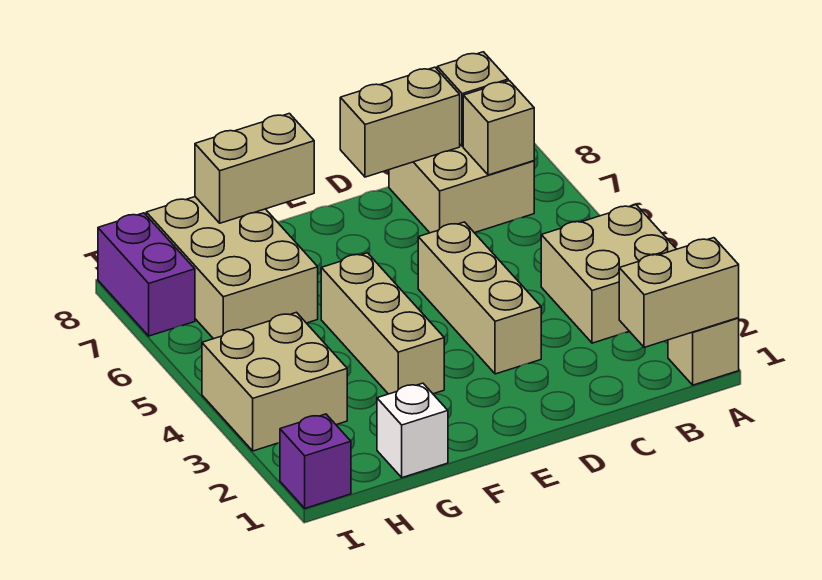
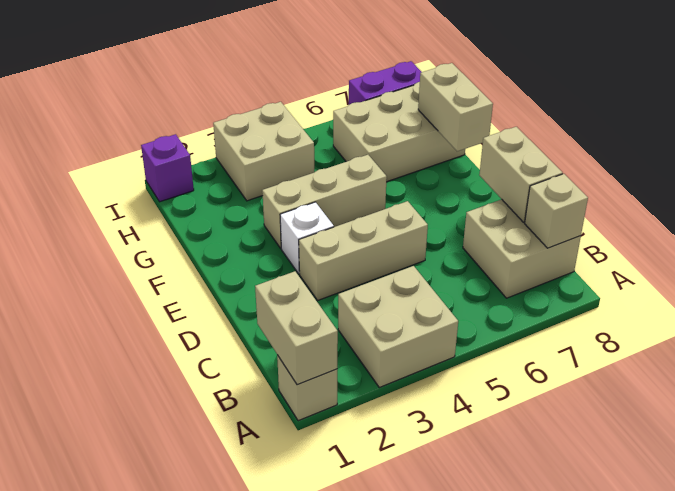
tan 1x1 brick [463,81,534,175] -> none
white 1x1 brick [377,383,448,478] -> white 1x1 brick moved to [280,202,334,274]

